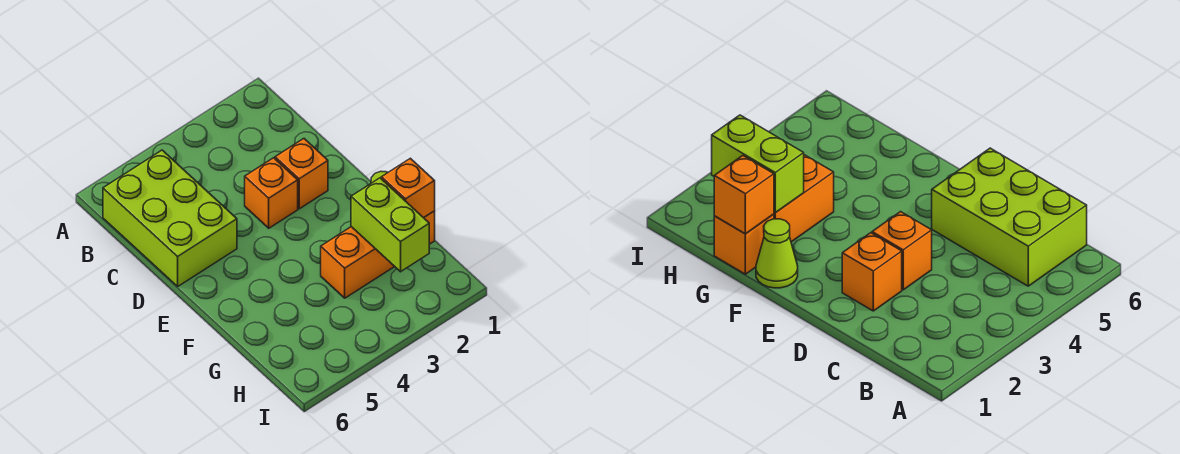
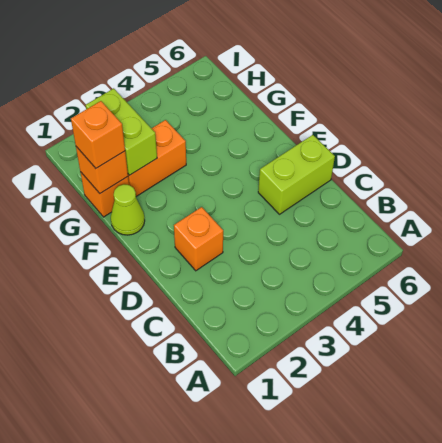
lime 2x3 brick [103,150,237,286] -> lime 1x2 brick [258,135,335,214]
orange 1x1 brick [245,158,298,228] -> orange 1x1 brick moved to [71,101,125,168]

